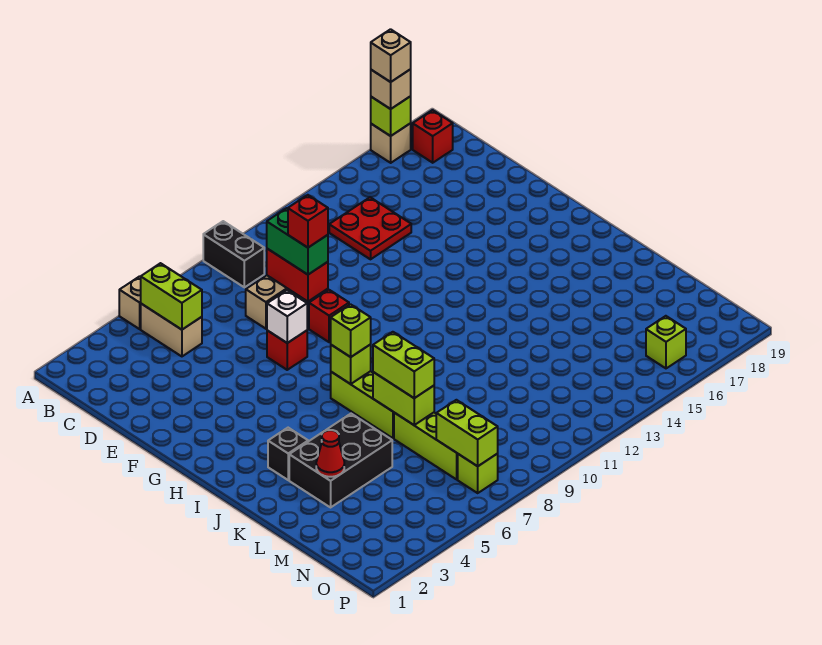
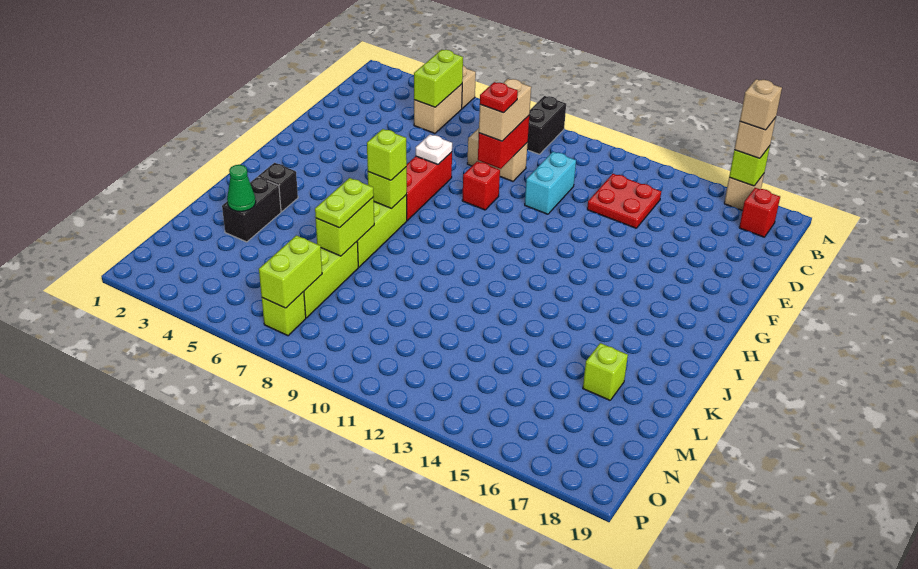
green 1x2 brick [267,208,328,275] -> tan 1x2 brick [479,79,531,141]
none -> cyan 1x2 brick [525,152,576,214]
red 1x1 brick [288,195,328,248] -> red 1x1 plate [480,82,518,113]
red 1x1 brick [267,330,307,370] -> red 1x3 brick [406,152,452,220]
white 1x1 brick [267,290,307,343] -> white 1x1 plate [416,134,452,164]
black 2x3 brick [289,414,392,507] -> black 1x2 brick [222,177,281,242]
lime 1x2 brick [373,332,434,398] -> lime 1x2 plate [315,178,374,228]
red 1x1 cone [316,430,344,477] -> green 1x1 cone [227,165,256,211]
lime 1x1 brick [646,316,686,368] -> lime 1x1 brick moved to [583,343,628,400]

